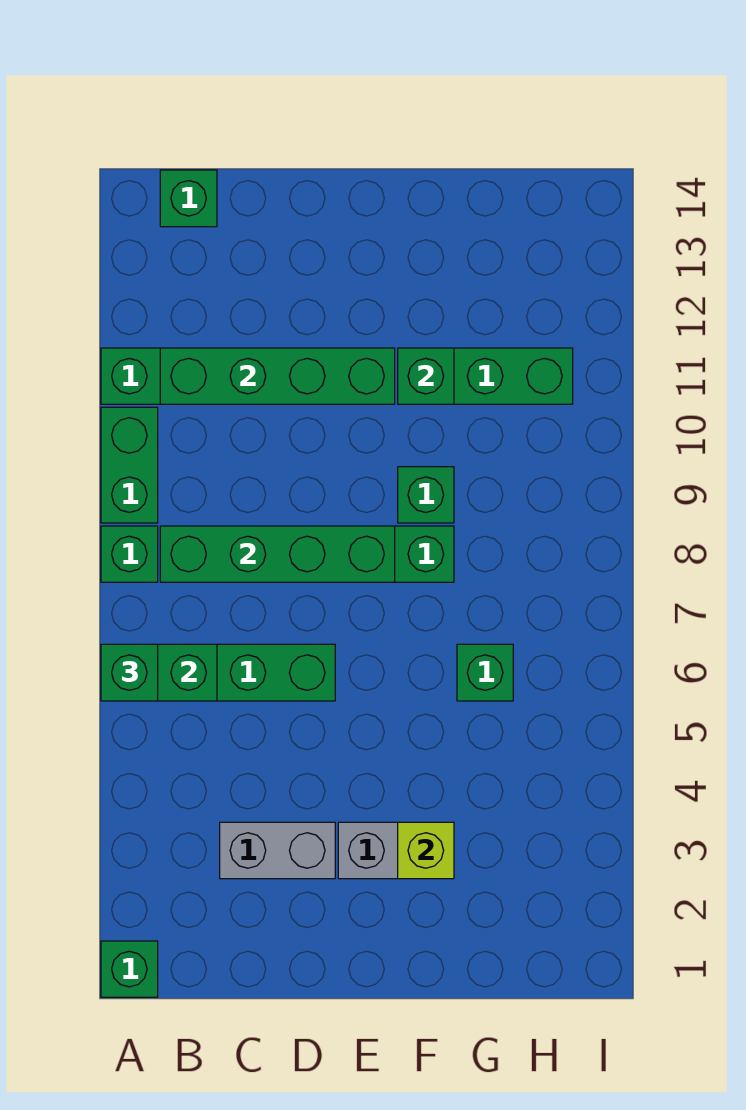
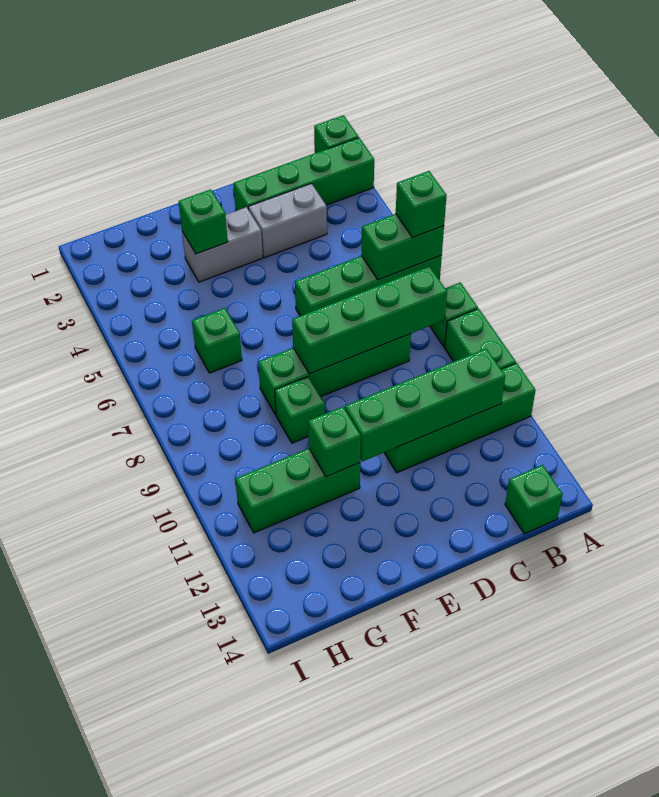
none -> green 1x4 brick [234,138,374,211]
lime 1x1 brick [398,822,454,879] -> green 1x1 brick [179,189,228,254]

